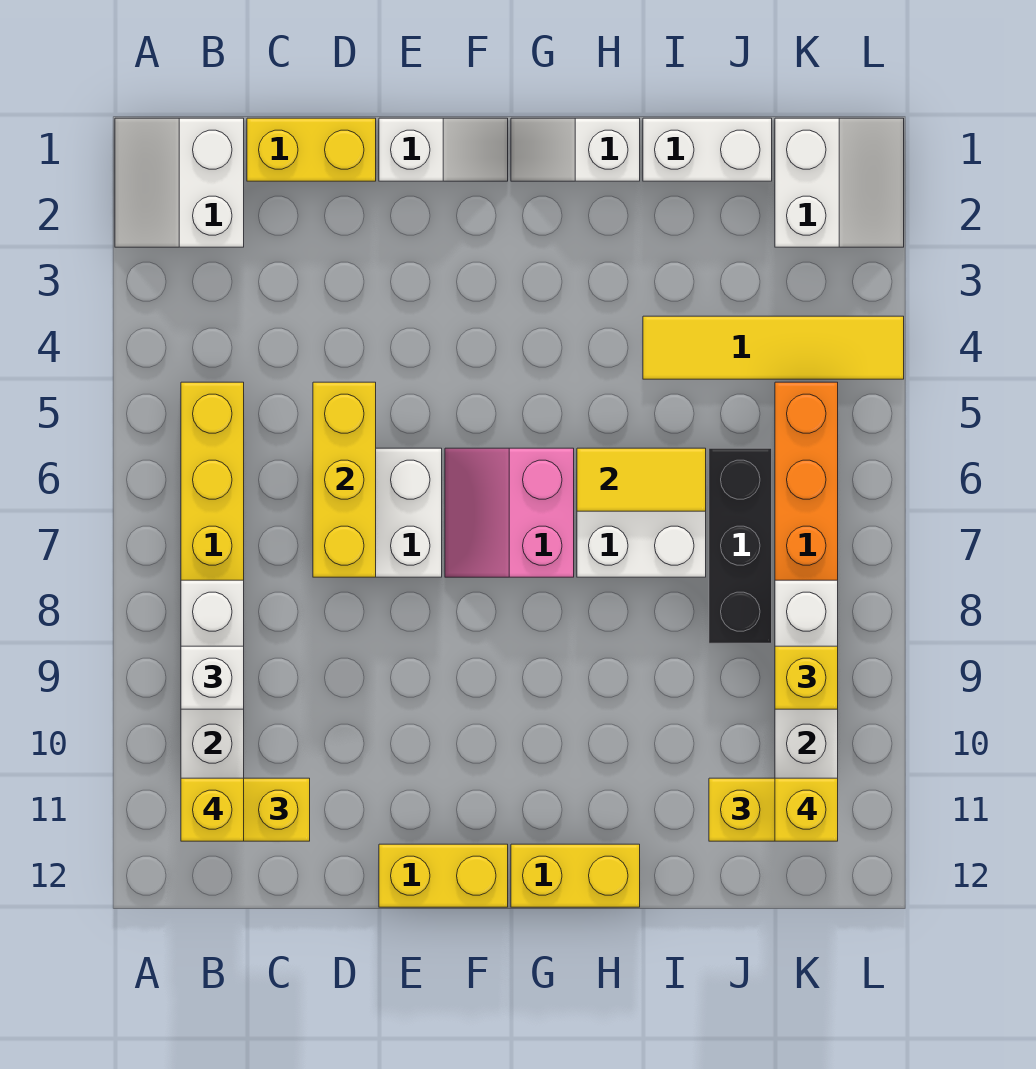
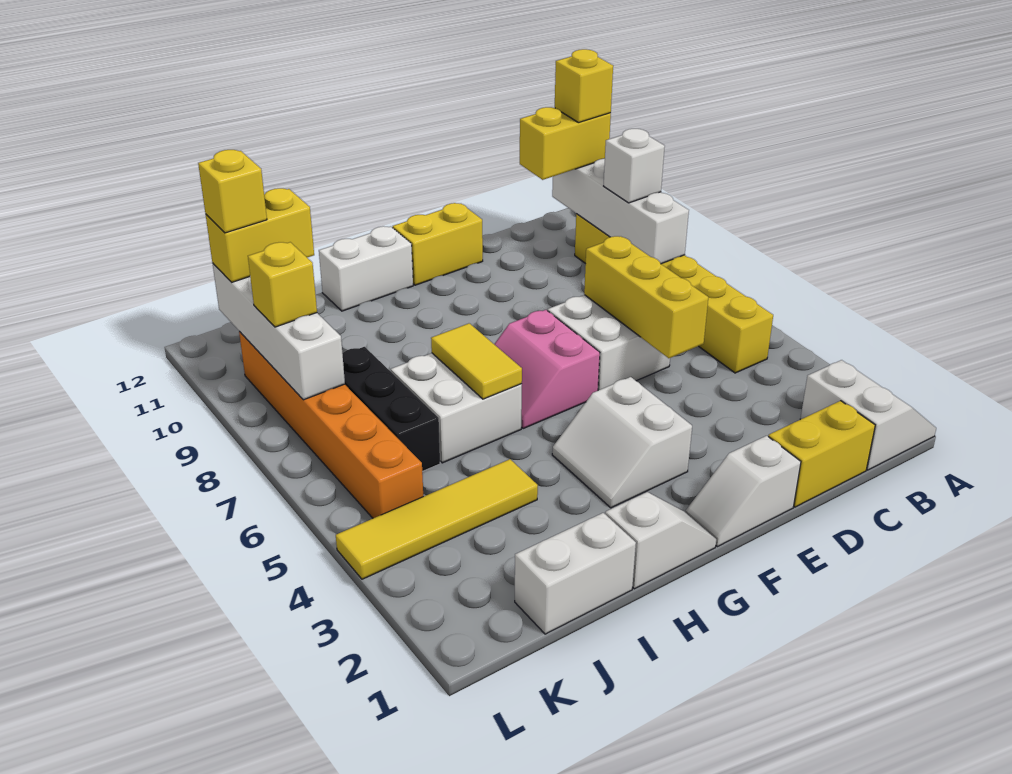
pink 2x2 slope [445,448,574,577] -> pink 2x2 slope turned to [494,310,600,429]
yellow 1x2 brick [511,844,640,907] -> white 1x2 brick [319,226,413,311]
yellow 1x2 tile [577,448,706,511] -> yellow 1x2 tile turned to [431,323,522,399]
white 2x2 slope [775,118,904,247] -> white 2x2 slope moved to [552,377,692,508]

